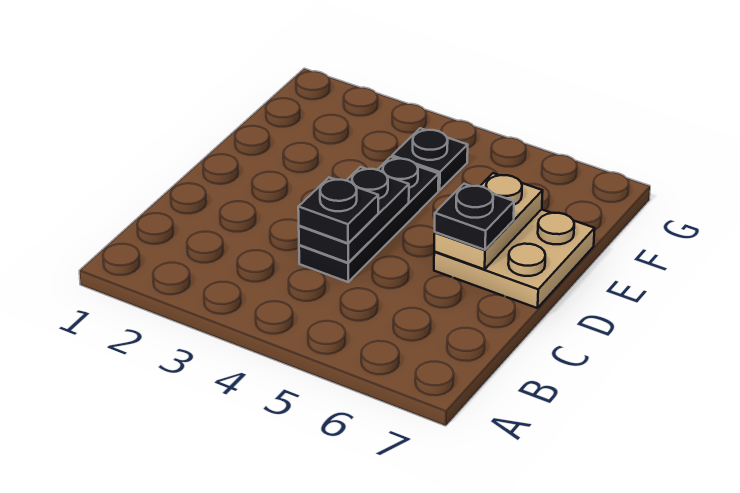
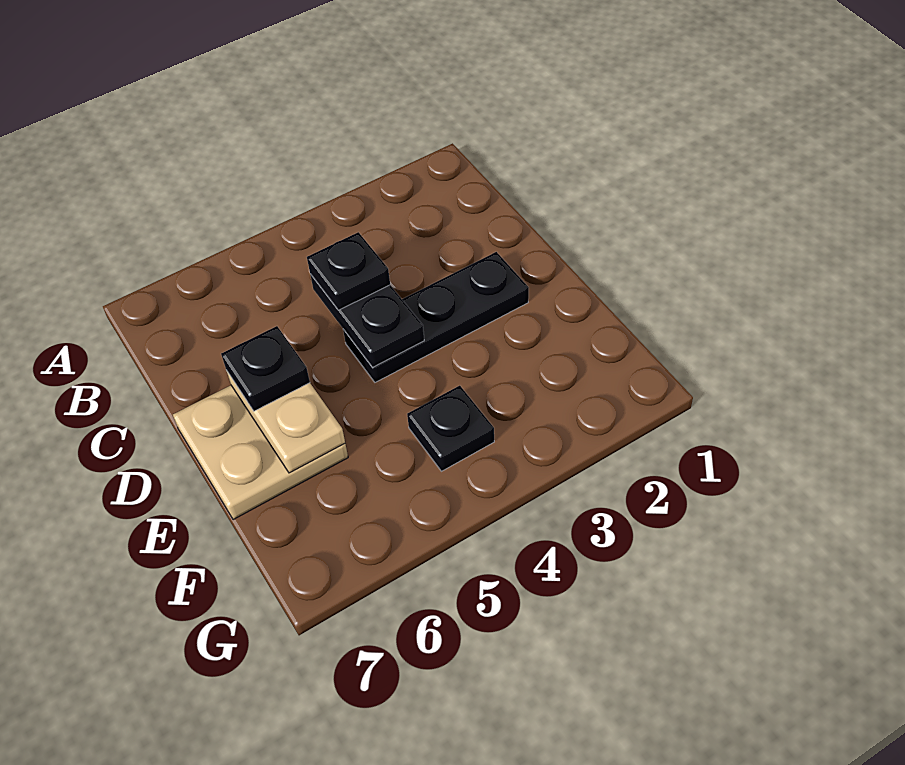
black 1x3 plate [299,157,439,282] -> black 1x3 plate turned to [343,252,529,382]

